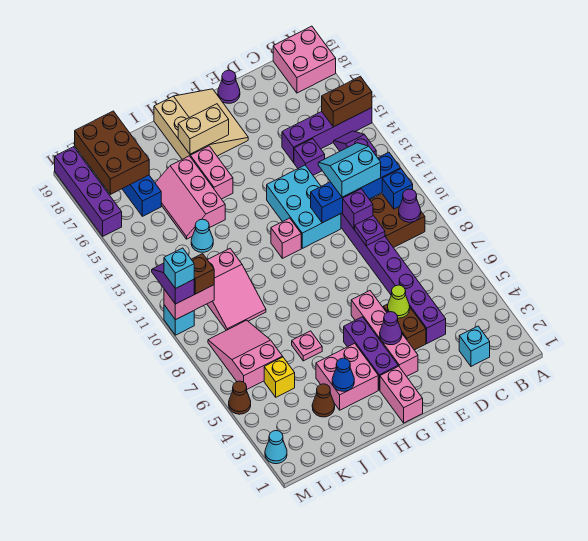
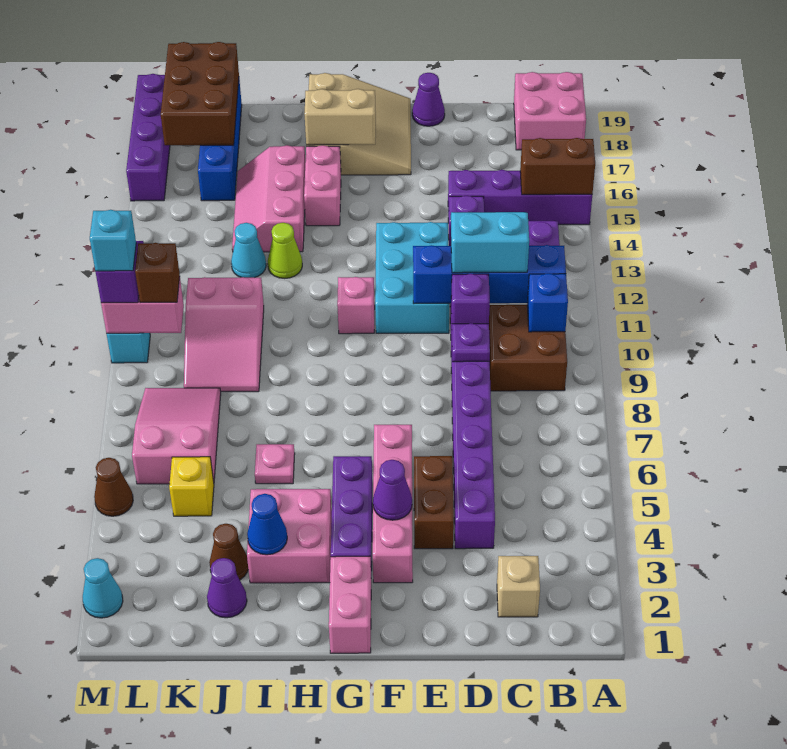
purple 1x1 cone [399,189,421,222] -> purple 1x1 cone moved to [207,558,247,618]
cyan 1x1 brick [459,326,490,366] -> tan 1x1 brick [497,556,540,617]
lime 1x1 cone [388,285,410,318] -> lime 1x1 cone moved to [268,223,302,278]

